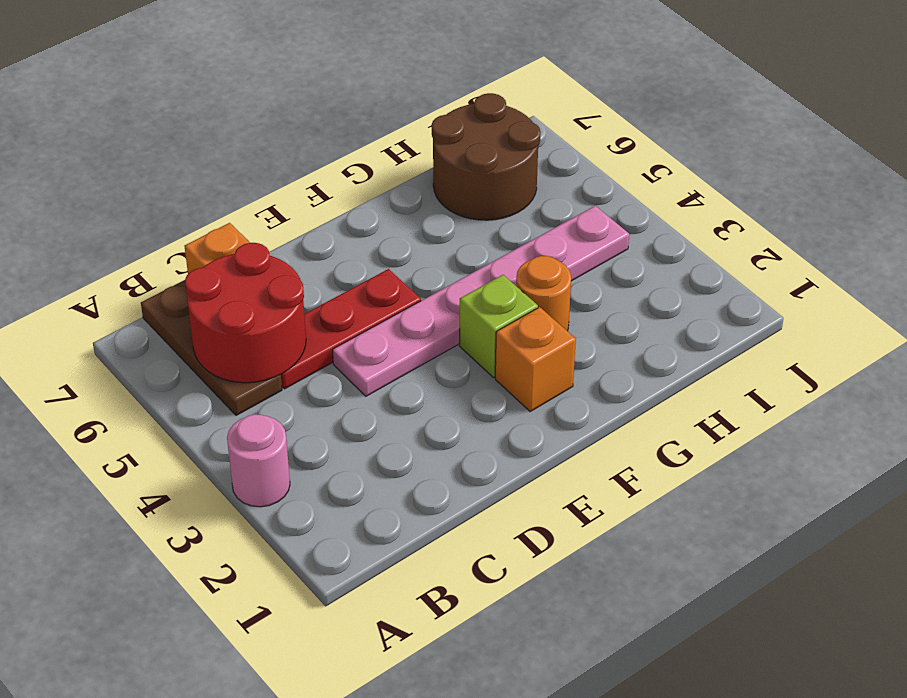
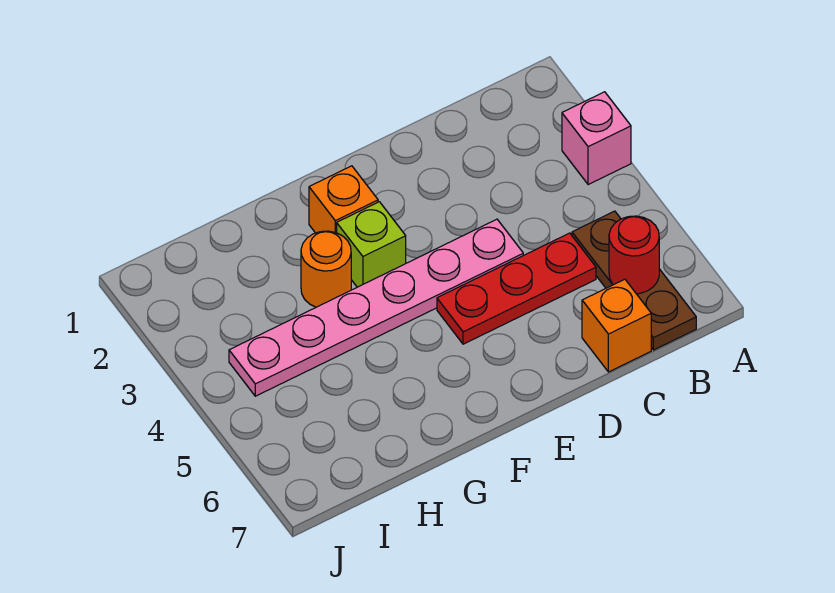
pink 1x1 round brick [227,414,290,507] -> pink 1x1 brick [562,92,631,185]
red 2x2 round brick [185,243,306,383] -> red 1x1 round brick [609,216,659,294]
brown 2x2 round brick [432,93,541,220] -> none

